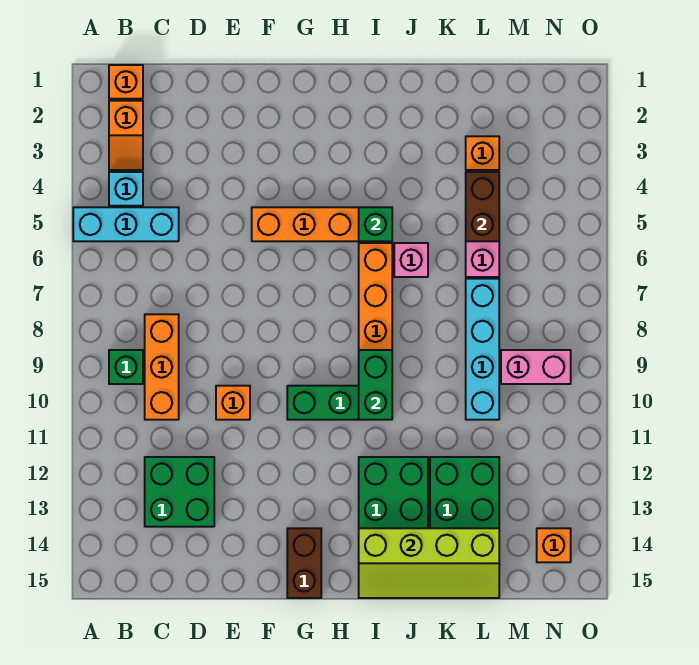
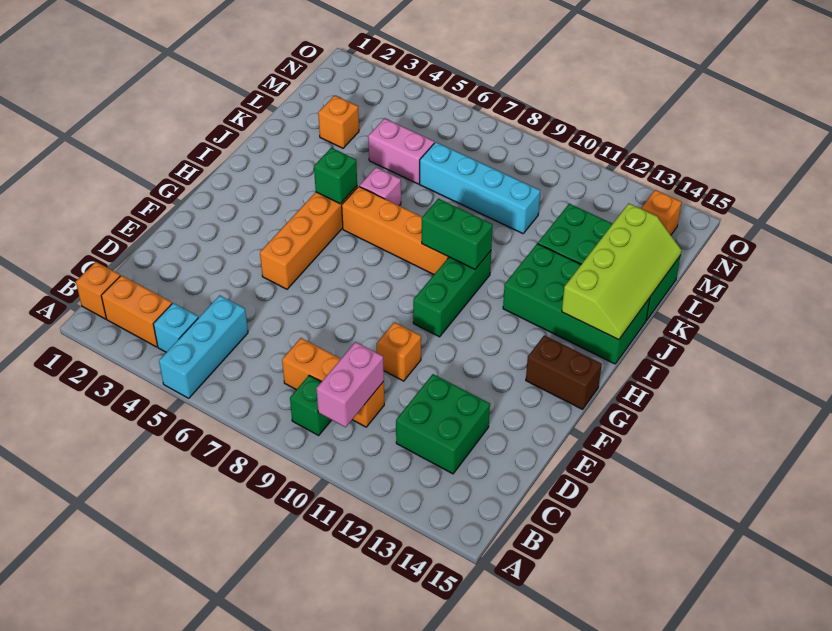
orange 1x2 slope [109,101,143,170] -> orange 1x2 brick [101,275,172,347]
brown 1x2 brick [466,172,499,241] -> none
pink 1x2 brick [501,350,571,384] -> pink 1x2 brick moved to [316,342,384,427]

